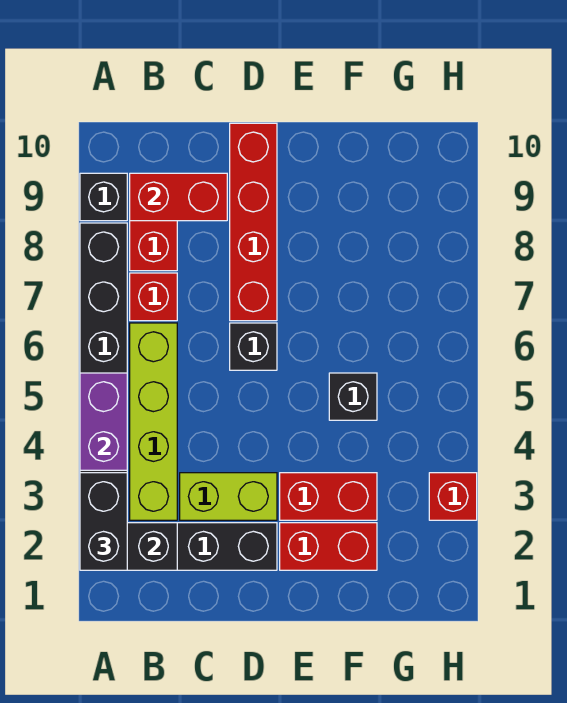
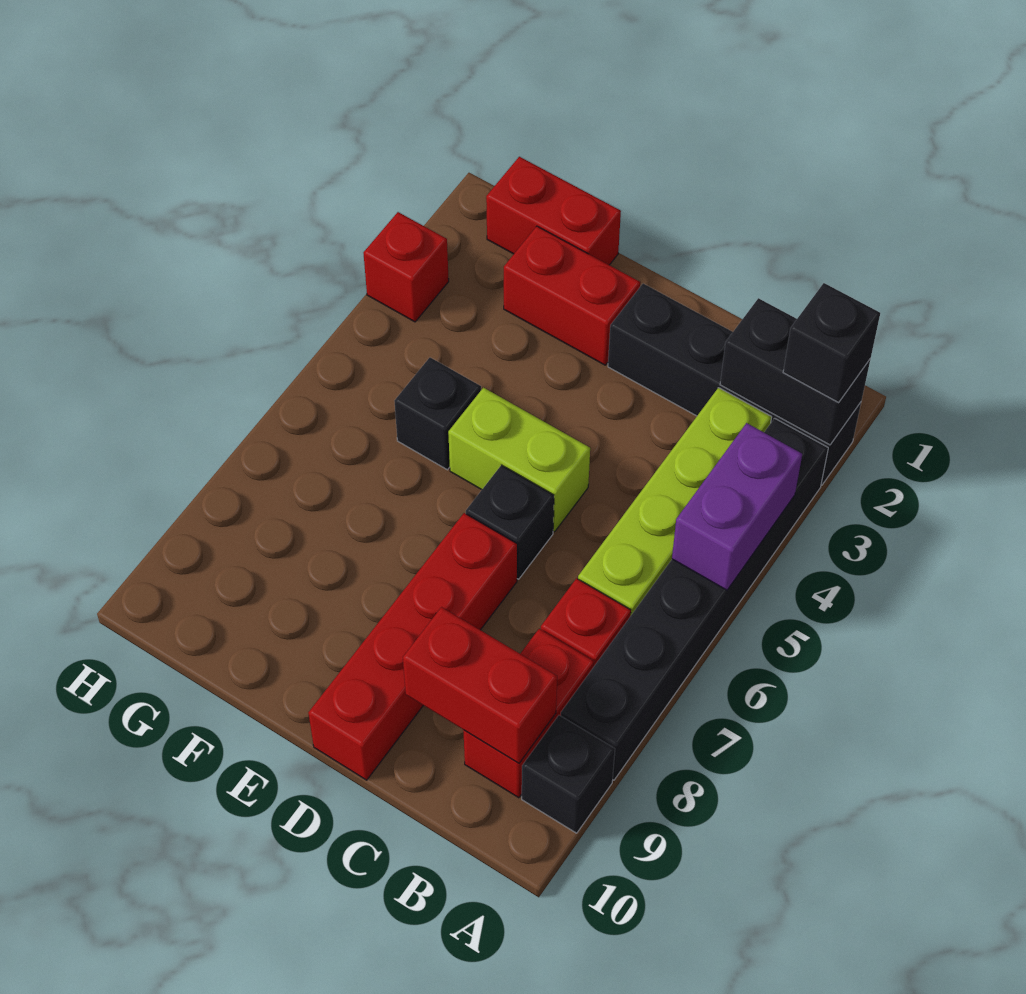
black 1x2 brick [80,473,127,570] -> black 1x1 brick [783,283,880,402]
lime 1x2 brick [180,473,277,520] -> lime 1x2 brick moved to [448,388,590,532]
red 1x2 brick [280,473,377,520] -> red 1x2 brick moved to [486,157,621,265]

